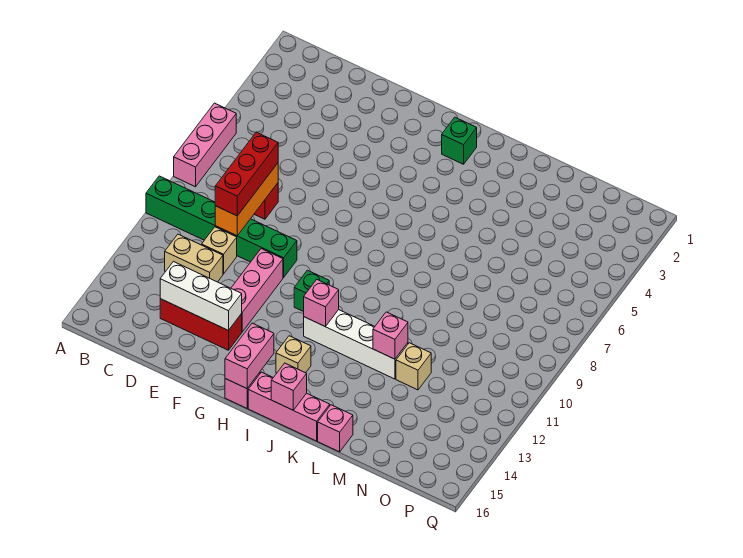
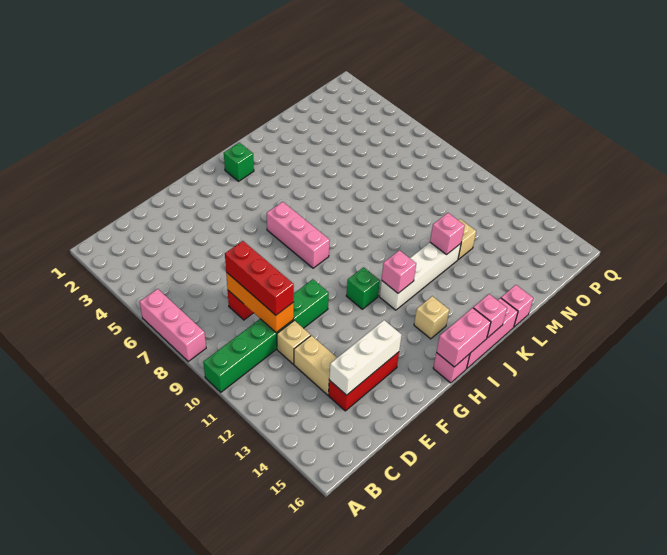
tan 1x2 brick [165,234,223,282] -> tan 1x2 brick turned to [294,335,337,395]
pink 1x3 brick [231,249,283,332] -> pink 1x3 brick moved to [267,202,330,268]
pink 1x2 brick [225,323,274,389] -> pink 1x2 brick turned to [436,308,491,367]

